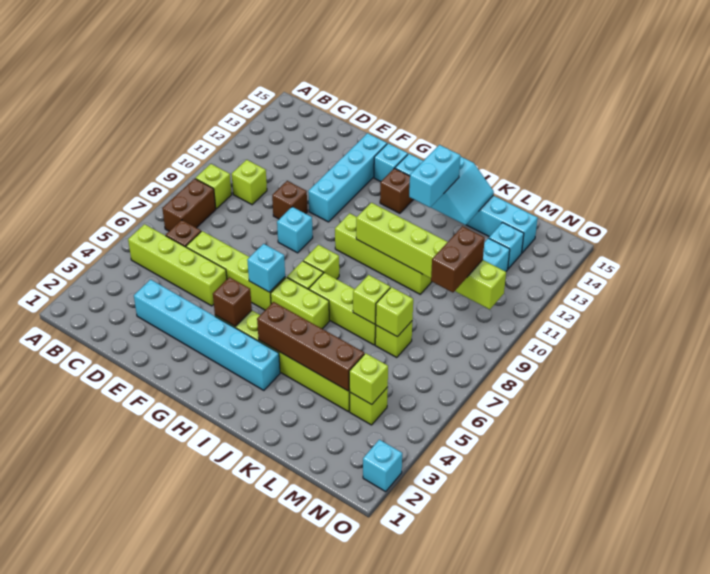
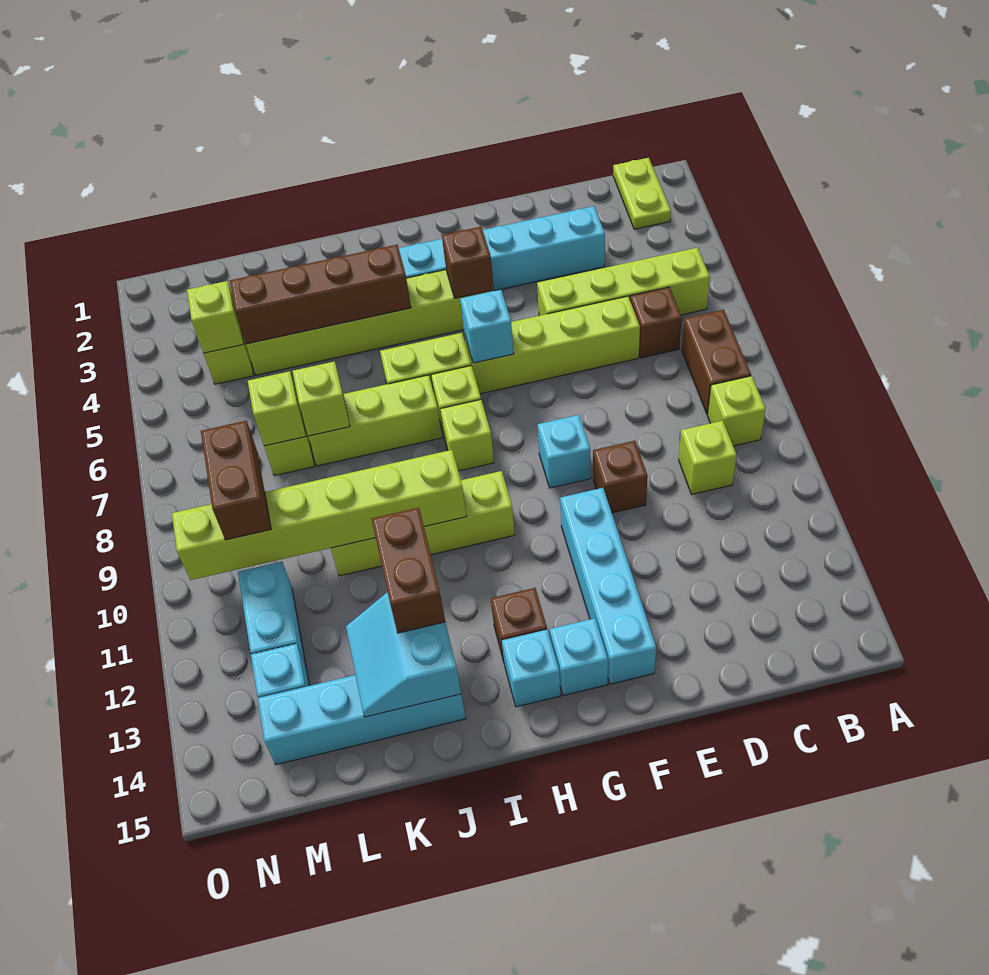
none -> lime 1x2 plate [613,158,671,229]
cyan 1x2 brick [409,145,460,207] -> brown 1x2 brick [372,508,445,633]
cyan 1x1 brick [363,440,402,492] -> none

